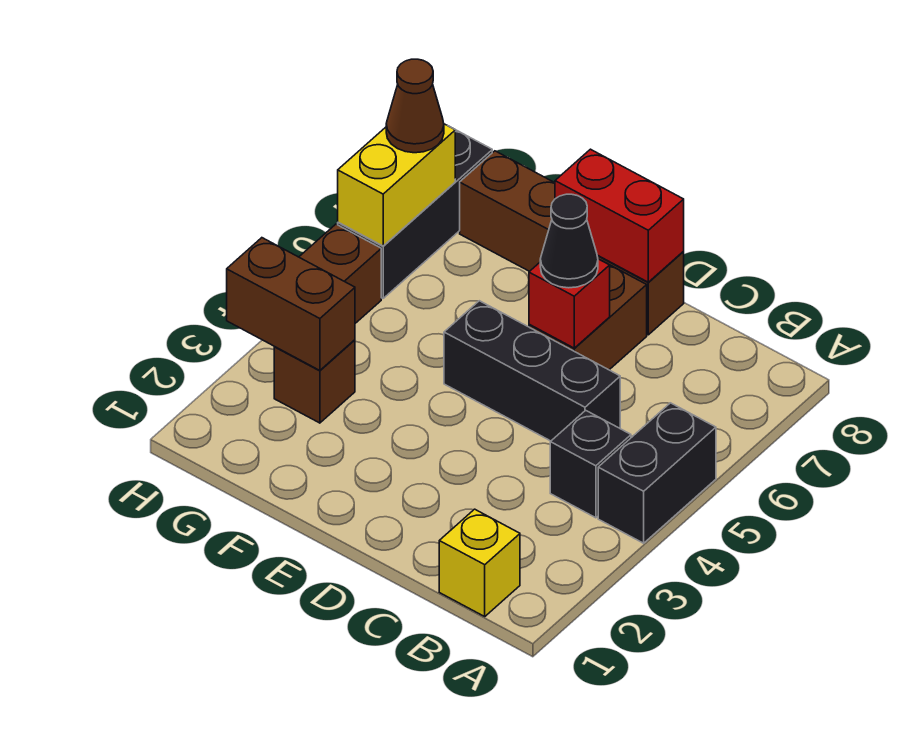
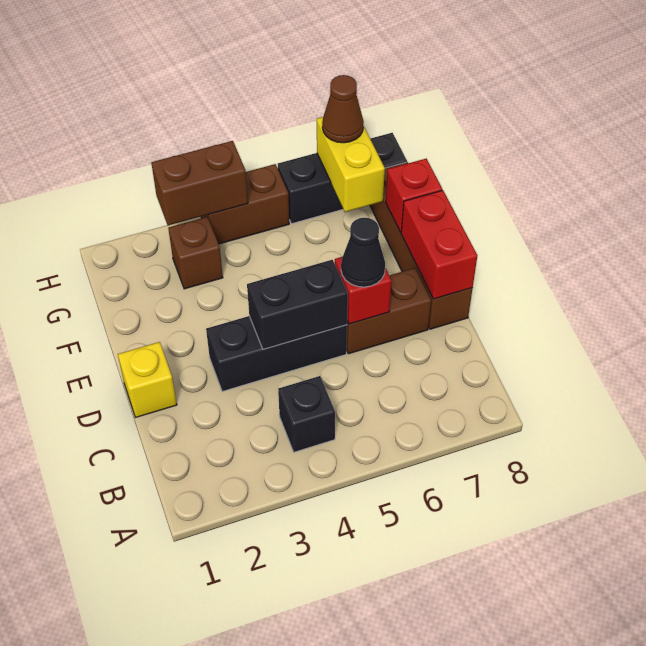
black 1x2 brick [598,403,716,543] -> black 1x2 brick moved to [247,260,348,349]
yellow 1x1 brick [439,509,520,616] -> yellow 1x1 brick moved to [118,342,177,417]
black 1x3 brick [444,301,620,441] -> black 1x3 brick turned to [206,316,347,392]
none -> red 1x1 brick [386,159,442,232]
brown 1x2 brick [227,238,355,370] -> brown 1x2 brick turned to [151,141,248,225]
yellow 1x2 brick [338,124,455,246] -> yellow 1x2 brick turned to [317,117,385,212]

